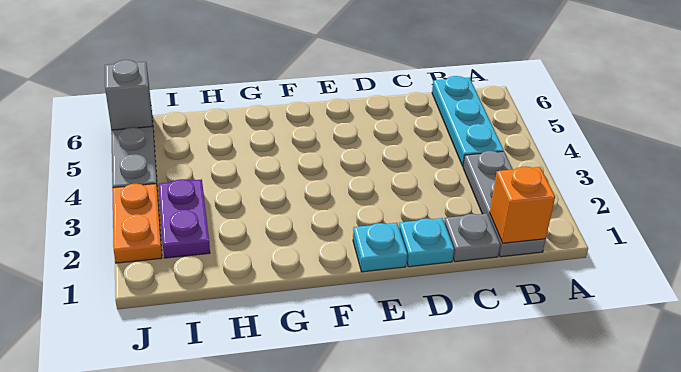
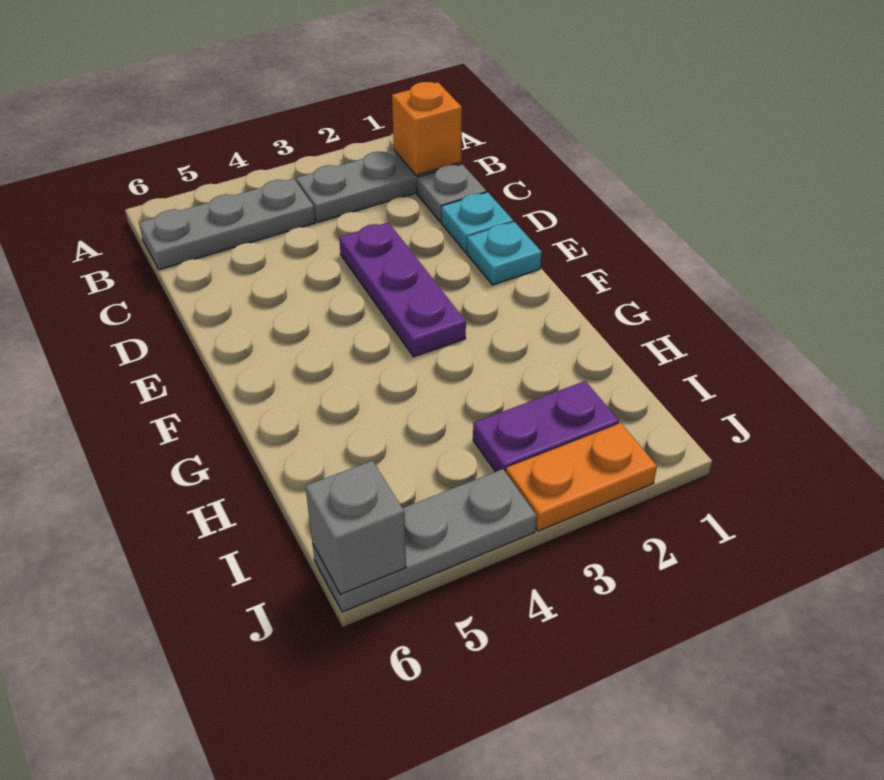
cyan 1x3 plate [432,76,504,166] -> grey 1x3 plate [139,179,315,270]
none -> purple 1x3 plate [339,222,466,357]

